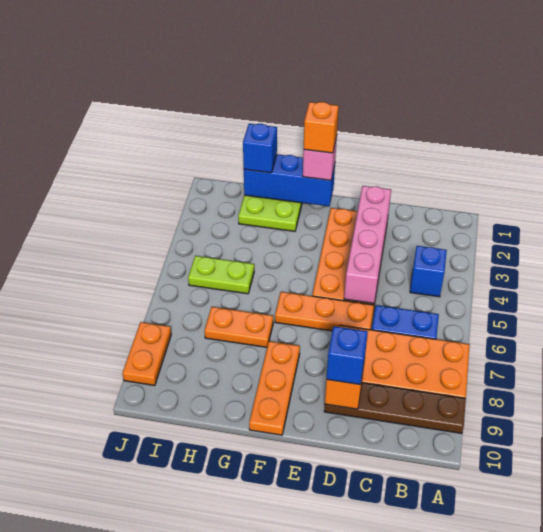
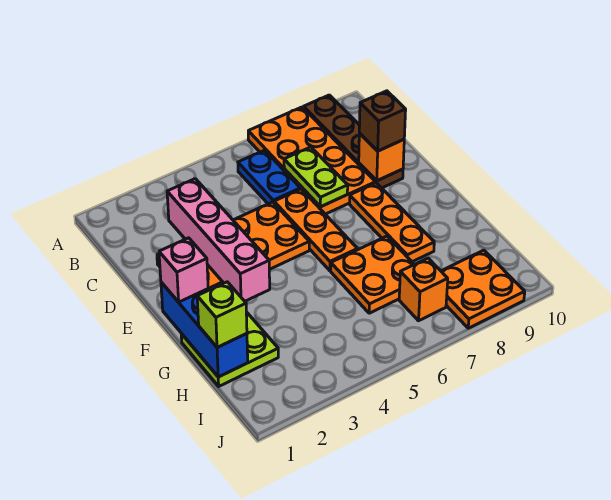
blue 1x1 brick [410,246,447,297] -> none
pink 1x4 brick [344,186,391,303] -> pink 1x4 brick turned to [167,179,270,301]
blue 1x1 brick [327,326,368,385] -> brown 1x1 brick [359,91,406,151]
orange 1x1 brick [304,102,339,153] -> orange 1x1 brick moved to [399,258,448,321]
orange 1x3 plate [249,341,300,435] -> orange 1x3 plate turned to [350,183,434,262]
orange 1x2 plate [204,307,273,347] -> orange 2x2 plate [331,236,414,313]
blue 1x1 brick [243,124,277,173] -> lime 1x1 brick [197,282,247,347]
lime 1x2 plate [188,256,254,294] -> lime 1x2 plate moved to [284,147,348,207]
orange 1x2 plate [123,322,171,386] -> orange 2x2 plate [441,250,525,328]

